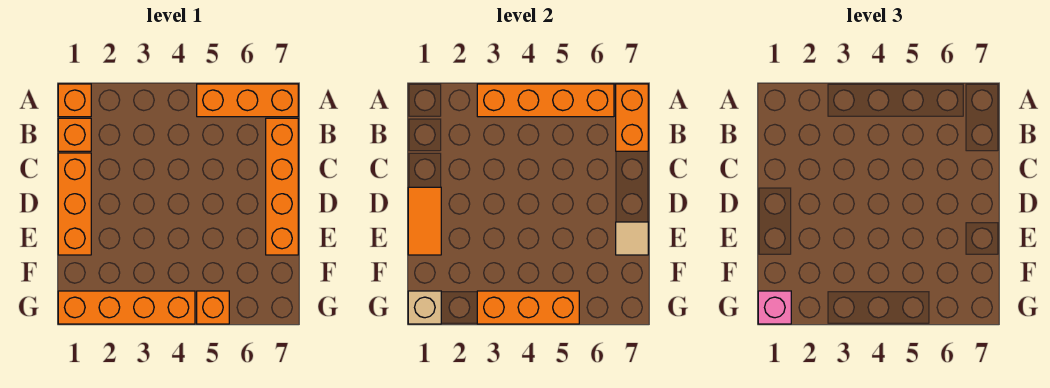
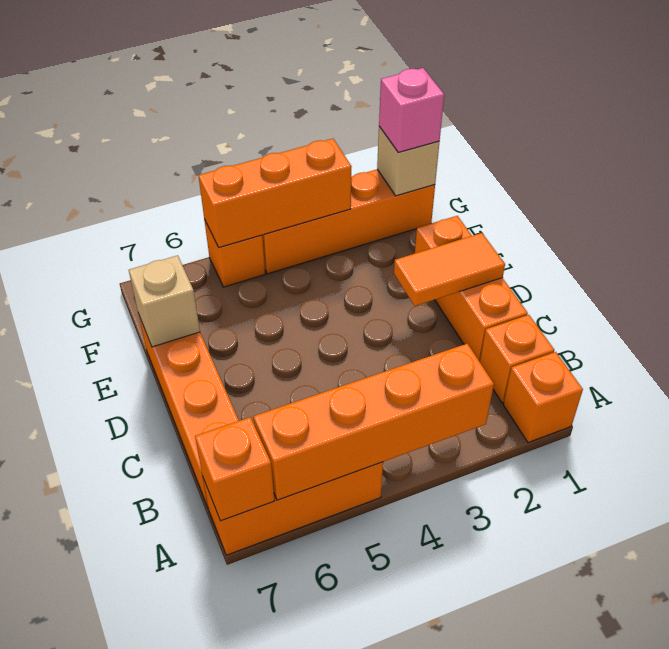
orange 1x2 brick [616,84,648,151] -> orange 1x1 brick [195,417,274,521]
orange 1x2 tile [408,187,441,255] -> orange 1x2 tile turned to [394,233,505,306]
tan 1x1 tile [616,222,648,255] -> tan 1x1 brick [129,255,200,347]

